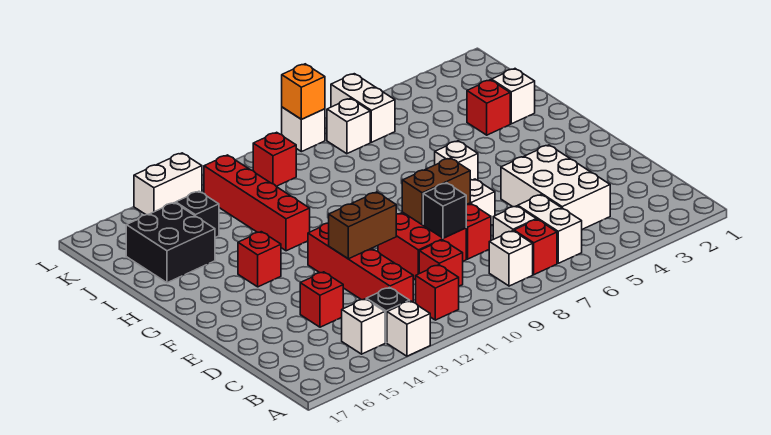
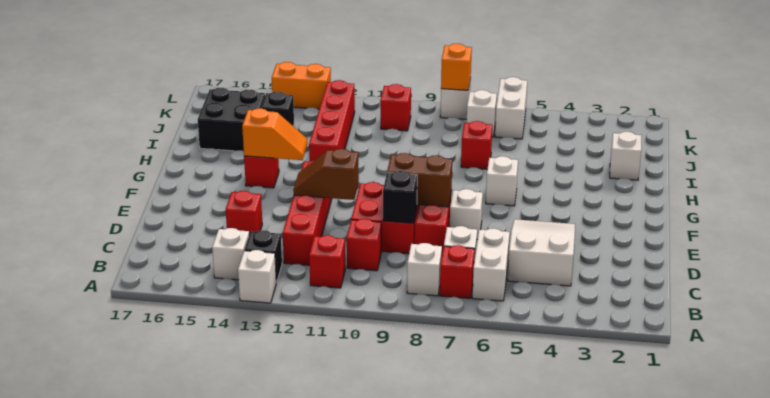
white 2x3 brick [501,145,610,229] -> white 2x3 slope [508,219,575,286]
brown 1x2 brick [329,192,396,259] -> brown 1x2 slope [293,149,359,200]
none -> orange 1x2 slope [242,108,307,160]
red 1x1 brick [467,80,510,135] -> red 1x1 brick moved to [461,121,492,169]
white 1x2 brick [134,153,202,215] -> orange 1x2 brick [272,62,331,109]

